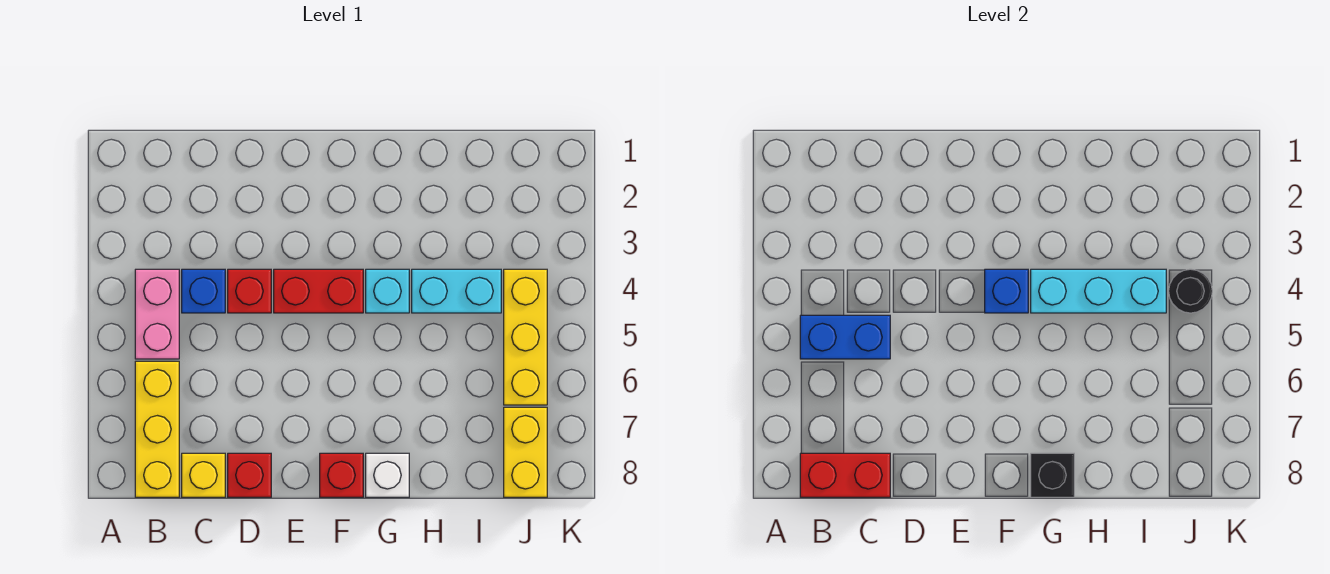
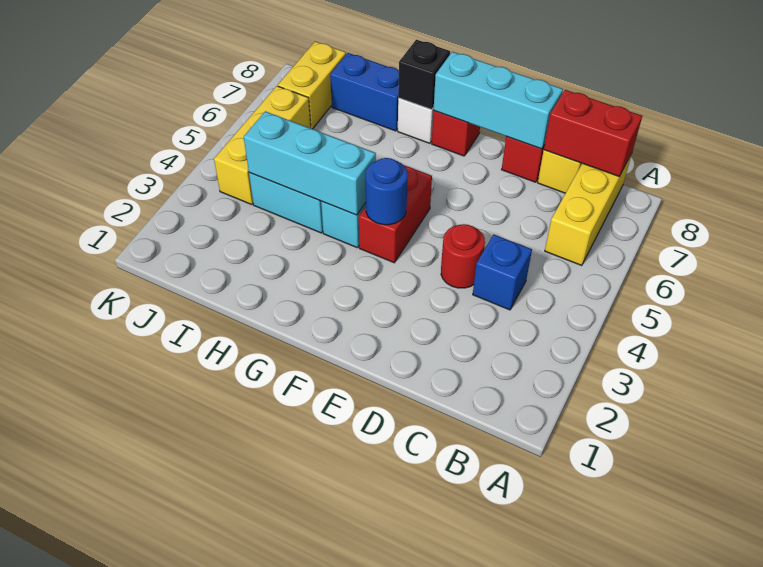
pink 1x2 brick [135,269,179,359] -> none
blue 1x2 brick [800,315,890,359] -> blue 1x2 brick moved to [330,53,399,131]
red 1x1 brick [228,269,271,313] -> red 1x1 round brick [441,224,485,288]
none -> cyan 1x3 brick [433,52,563,149]
red 1x2 brick [274,269,363,313] -> red 1x2 brick turned to [359,165,432,263]
blue 1x1 brick [985,269,1028,313] -> blue 1x1 round brick [366,158,408,225]
black 1x1 round brick [1169,269,1212,313] -> none

